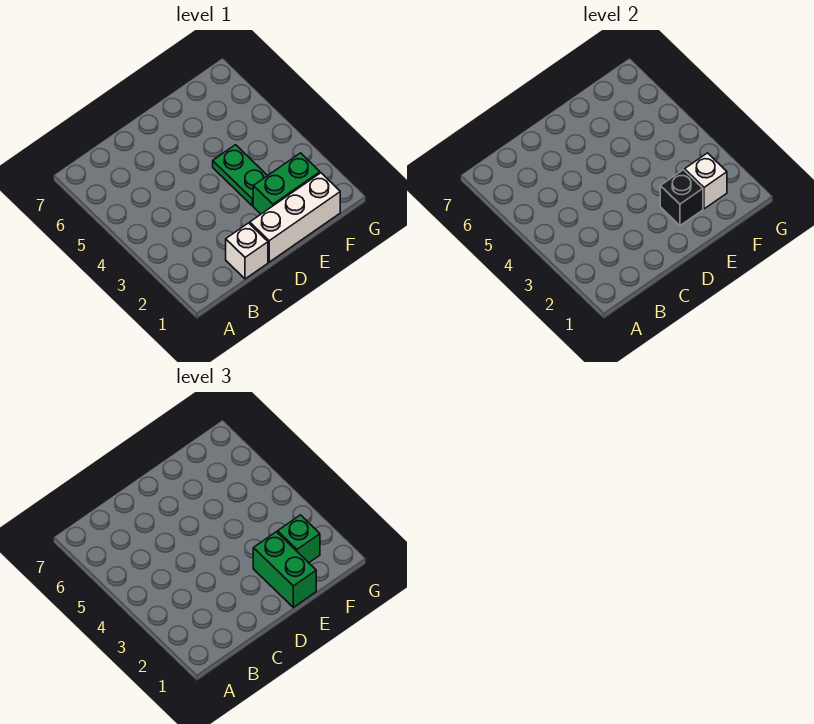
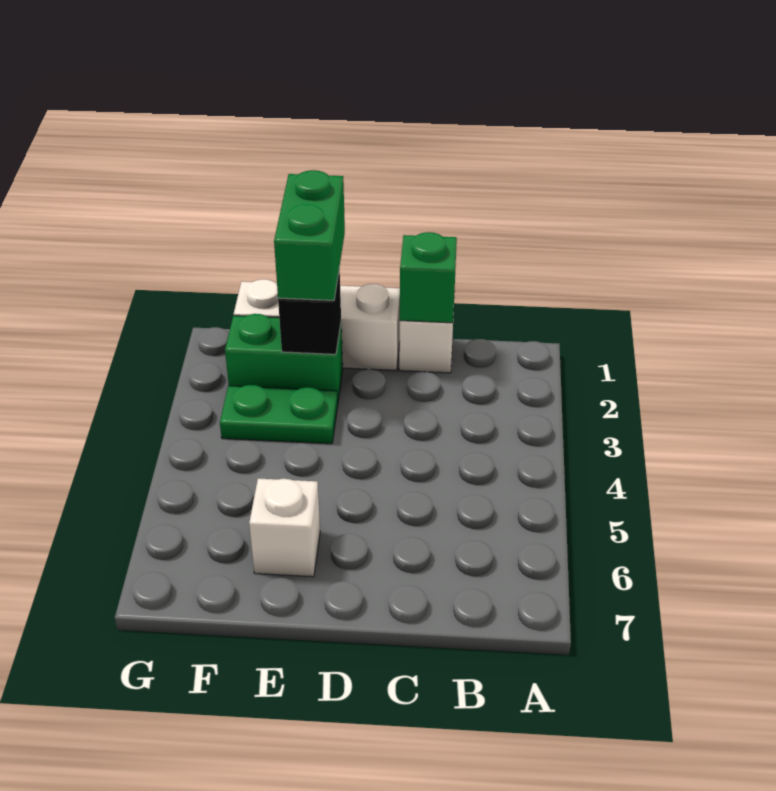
green 1x2 plate [213,145,268,206] -> green 1x2 plate turned to [220,385,338,444]
white 1x1 brick [685,153,727,209] -> white 1x1 brick moved to [249,478,320,577]
green 1x1 brick [278,515,320,563] -> green 1x1 brick moved to [400,232,457,323]

